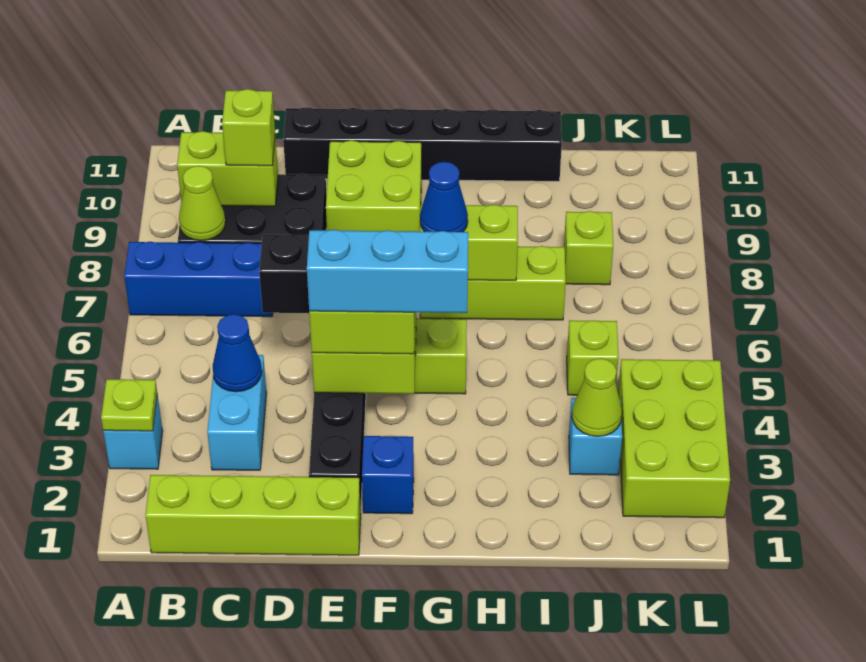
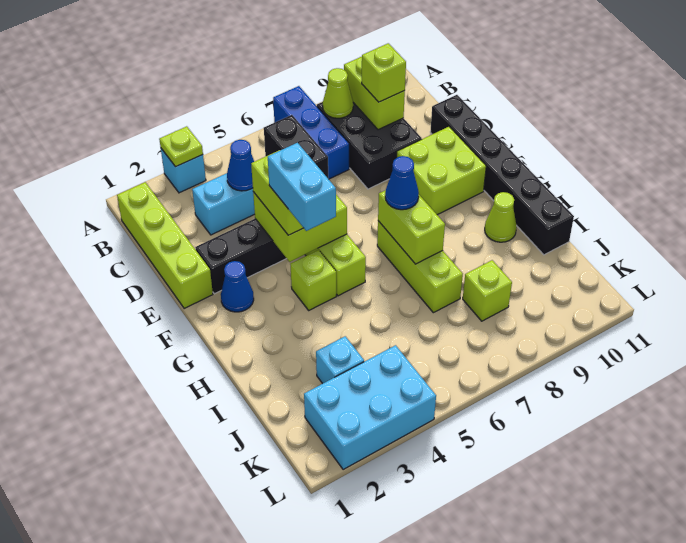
cyan 1x3 brick [307,230,468,313] -> cyan 1x2 brick [268,143,336,231]
blue 1x1 brick [362,436,414,514] -> blue 1x1 cone [221,261,254,312]
lime 1x1 cone [572,358,622,436] -> lime 1x1 cone moved to [485,192,517,242]
lime 1x1 brick [567,320,619,395] -> lime 1x1 brick moved to [290,250,336,310]
lime 2x3 brick [618,359,730,518] -> cyan 2x3 brick [304,345,436,470]

